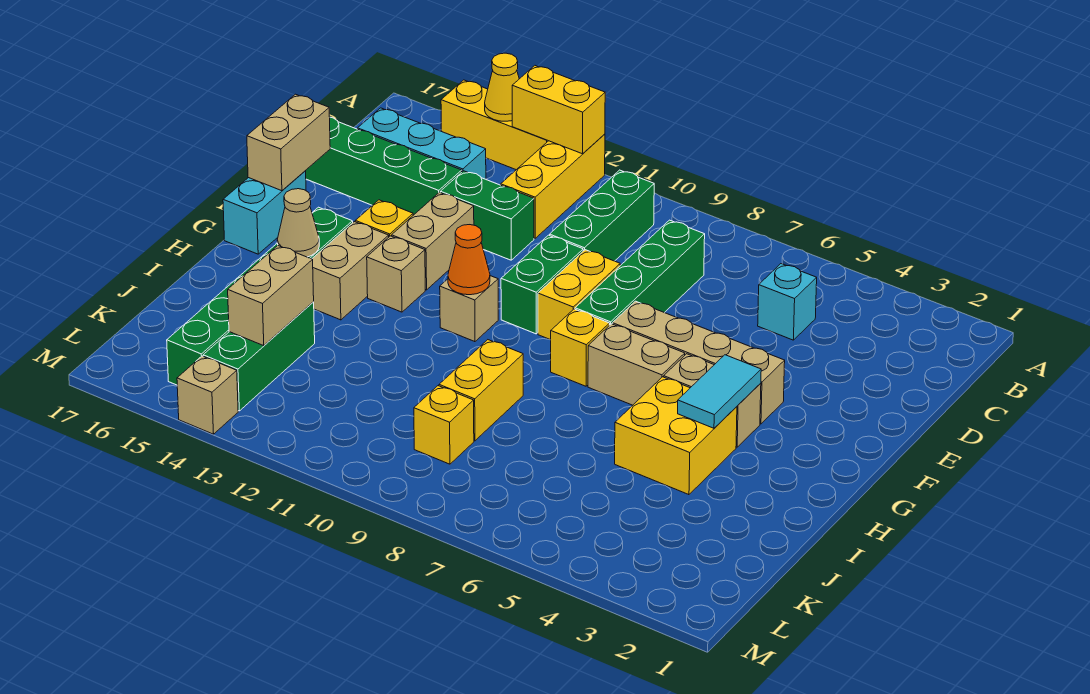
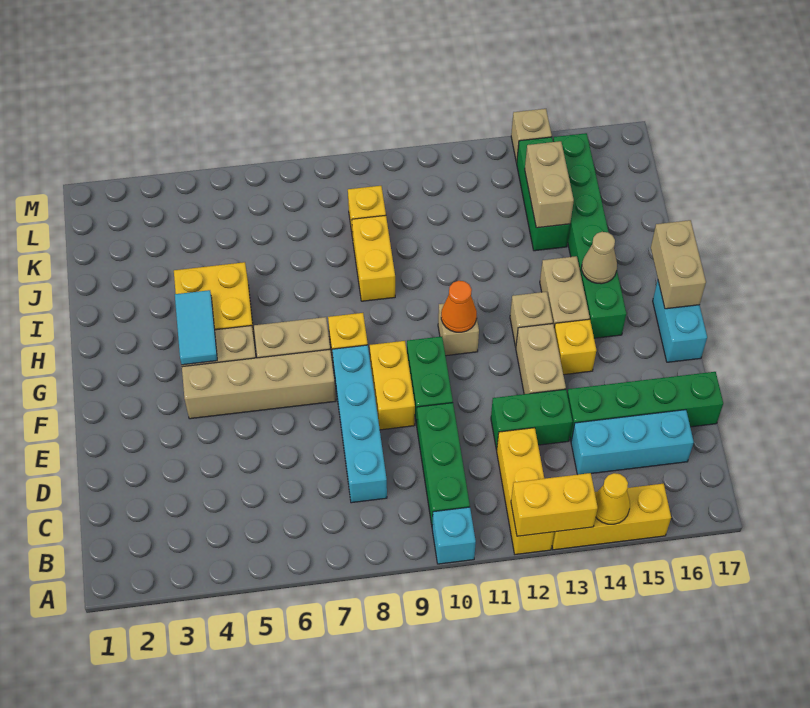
cyan 1x1 brick [758,264,817,340] -> cyan 1x1 brick moved to [432,507,476,564]
green 1x4 brick [575,220,705,325] -> cyan 1x4 brick [332,345,387,503]
tan 1x2 brick [247,94,330,191] -> tan 1x2 brick moved to [651,220,706,309]

